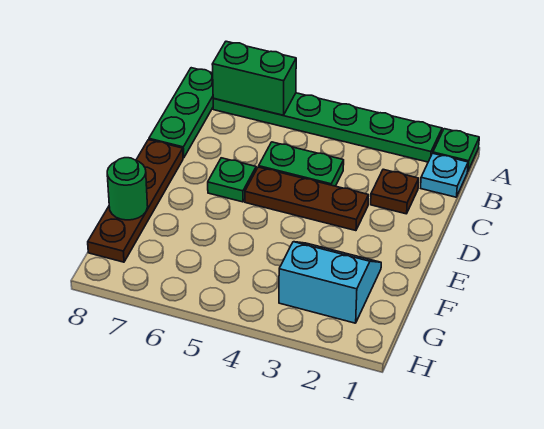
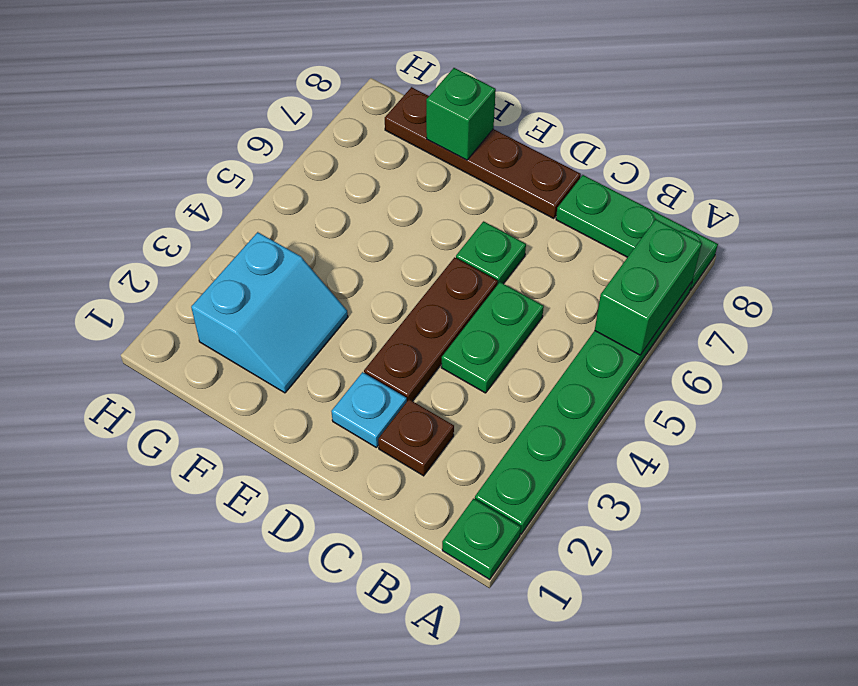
cyan 1x1 plate [421,153,468,197] -> cyan 1x1 plate moved to [331,372,407,448]
green 1x1 round brick [107,158,148,220] -> green 1x1 brick [426,68,496,160]

